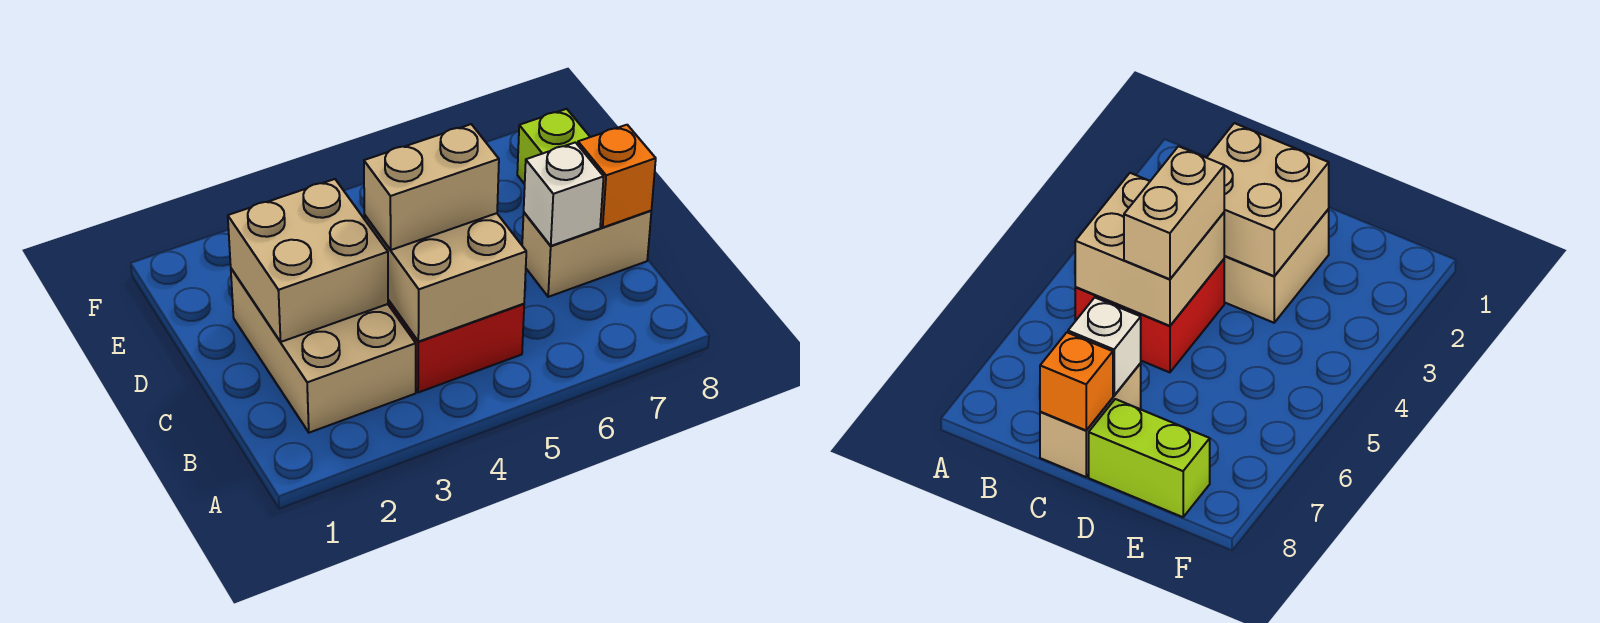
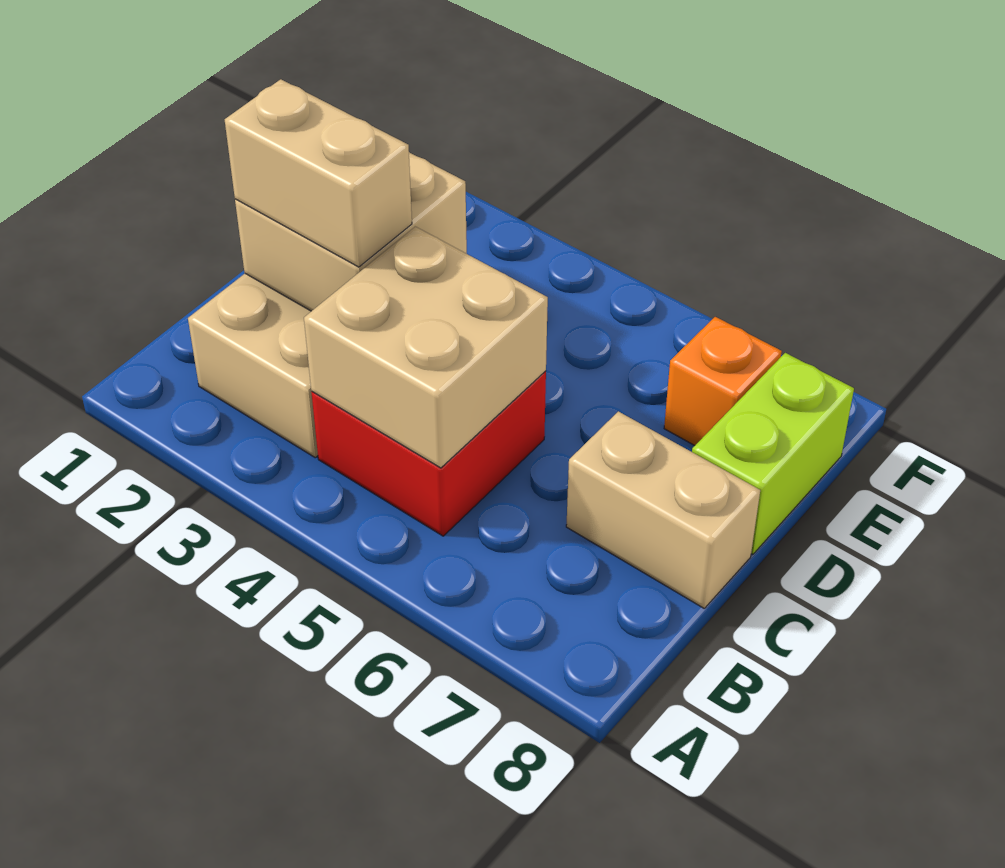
tan 1x2 brick [364,124,499,250] -> tan 1x2 brick moved to [225,79,412,267]
white 1x1 brick [524,142,604,246] -> none
orange 1x1 brick [578,125,656,227] -> orange 1x1 brick moved to [664,317,782,445]

